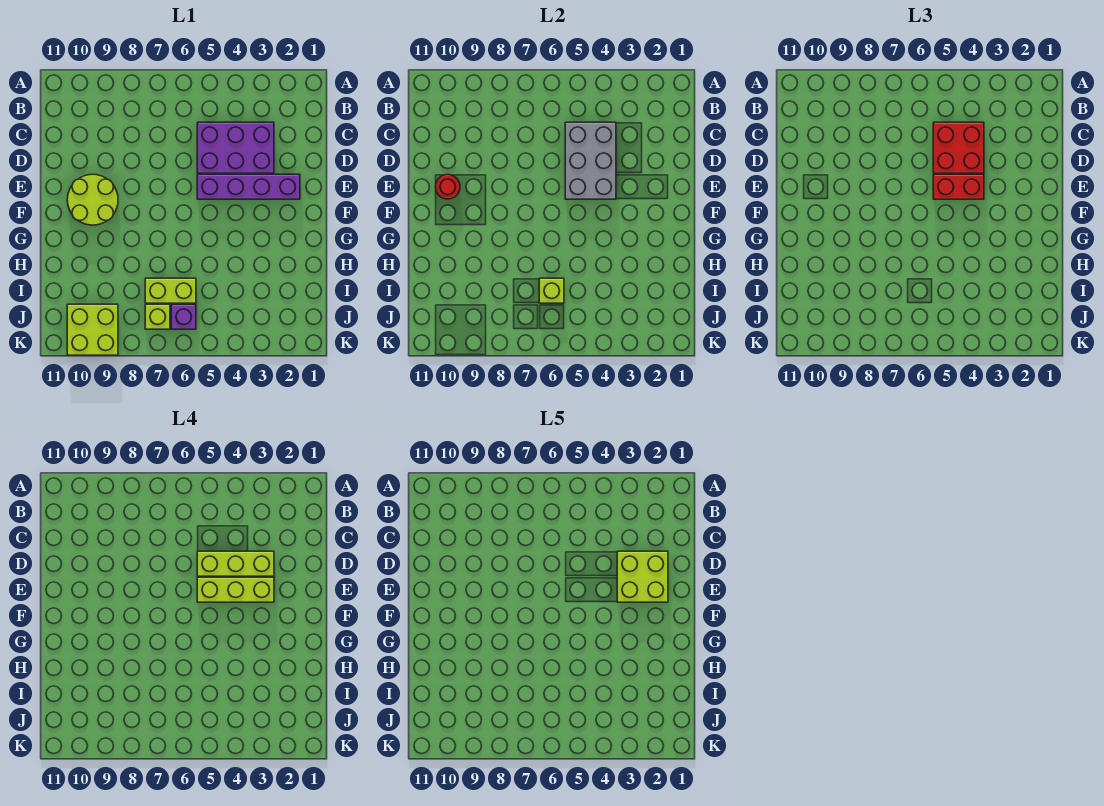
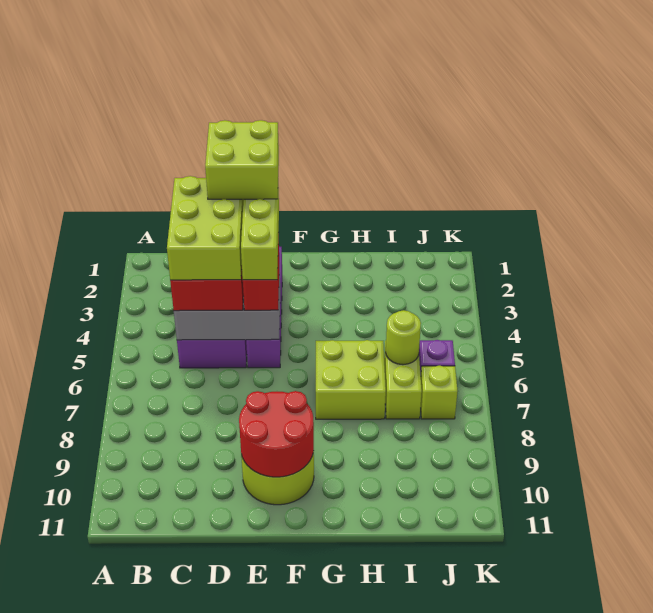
lime 1x3 brick [197,551,274,576] -> lime 2x3 brick [167,176,244,280]
red 1x1 round brick [435,175,460,199] -> red 2x2 round brick [239,391,314,477]
lime 1x1 brick [539,278,564,303] -> lime 1x1 round brick [386,310,421,365]
lime 2x2 brick [67,304,118,355] -> lime 2x2 brick moved to [316,340,386,419]

